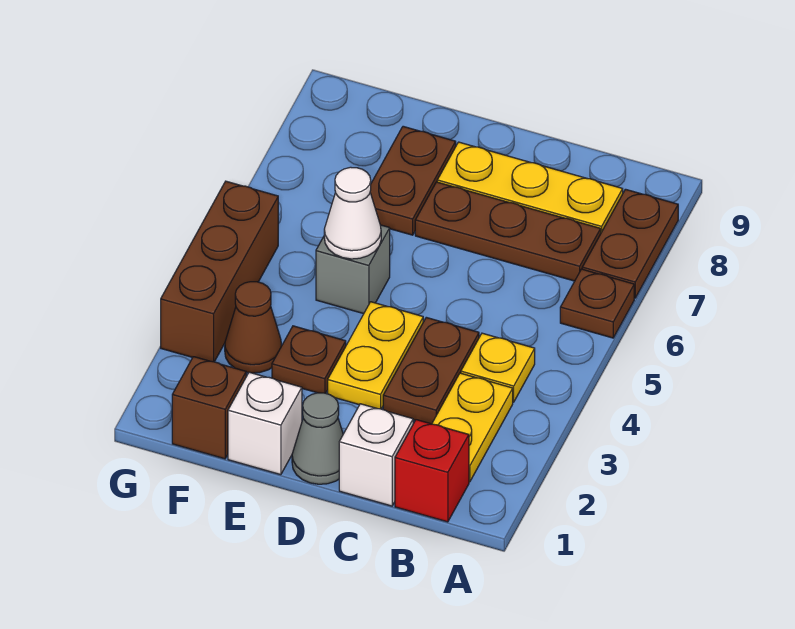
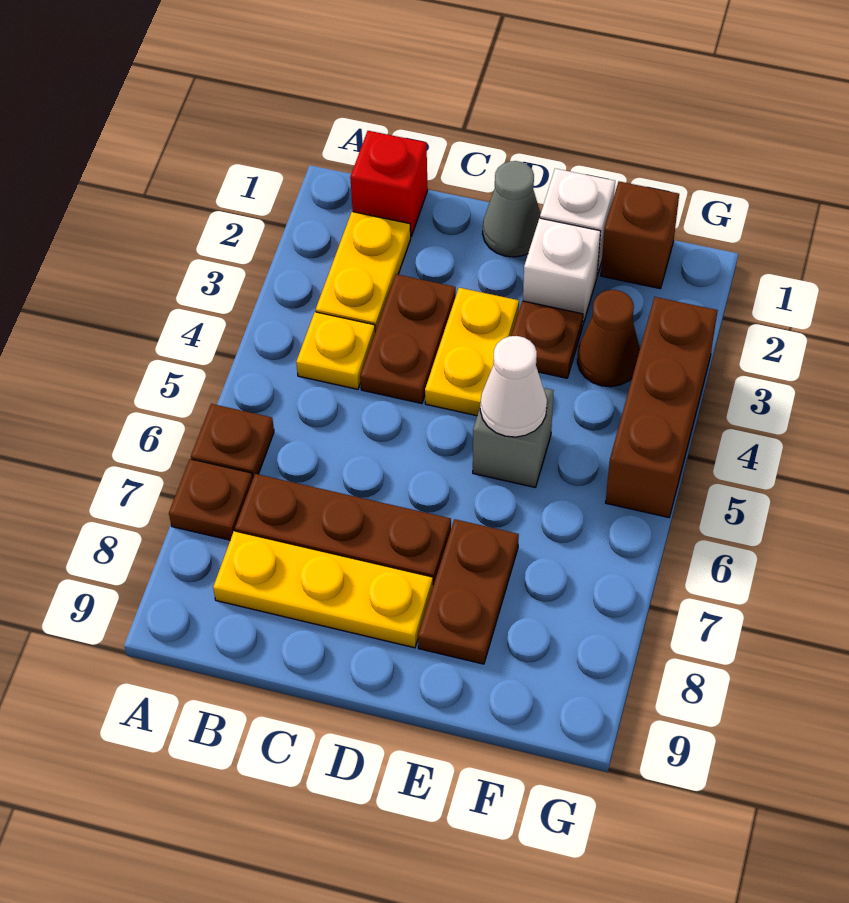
brown 1x2 plate [582,189,678,298] -> brown 1x1 plate [169,459,253,540]
white 1x1 brick [339,404,413,506] -> white 1x1 brick moved to [523,218,601,326]

